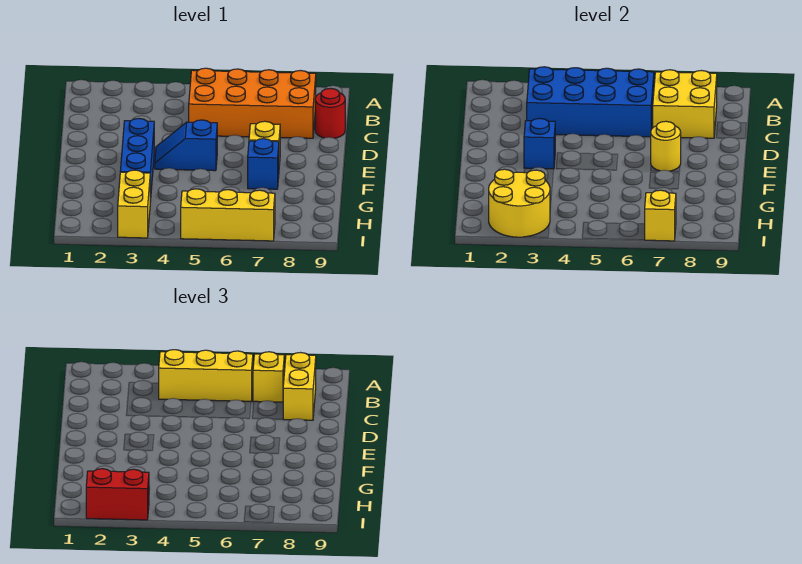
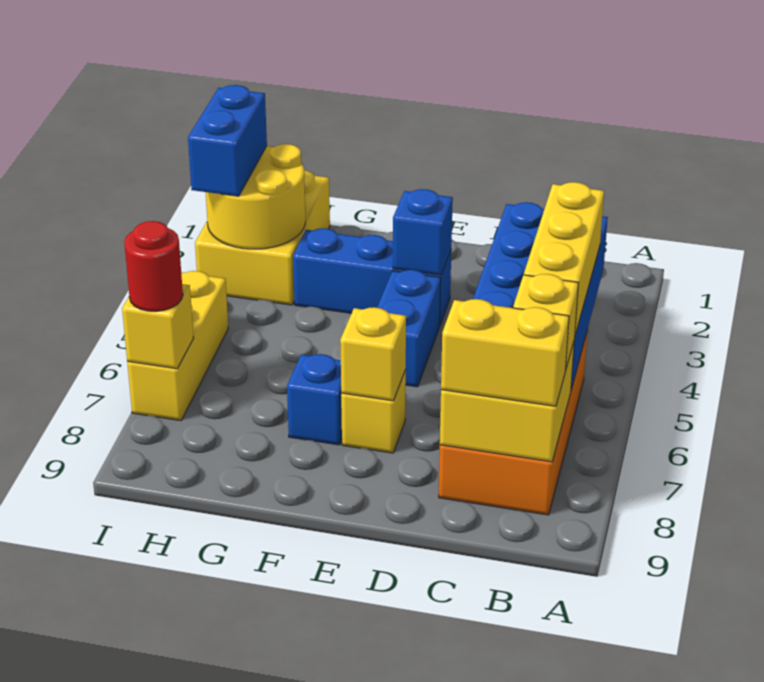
red 1x1 round brick [315,88,345,138] -> red 1x1 round brick moved to [124,221,183,311]
blue 1x2 slope [155,120,217,171] -> blue 1x2 brick [377,270,441,387]
yellow 1x1 round brick [651,121,681,171] -> yellow 1x1 brick [340,307,406,401]
yellow 1x2 brick [118,170,150,238] -> yellow 2x3 brick [195,170,330,305]
red 1x2 brick [86,469,149,520] -> blue 1x2 brick [188,85,267,196]

